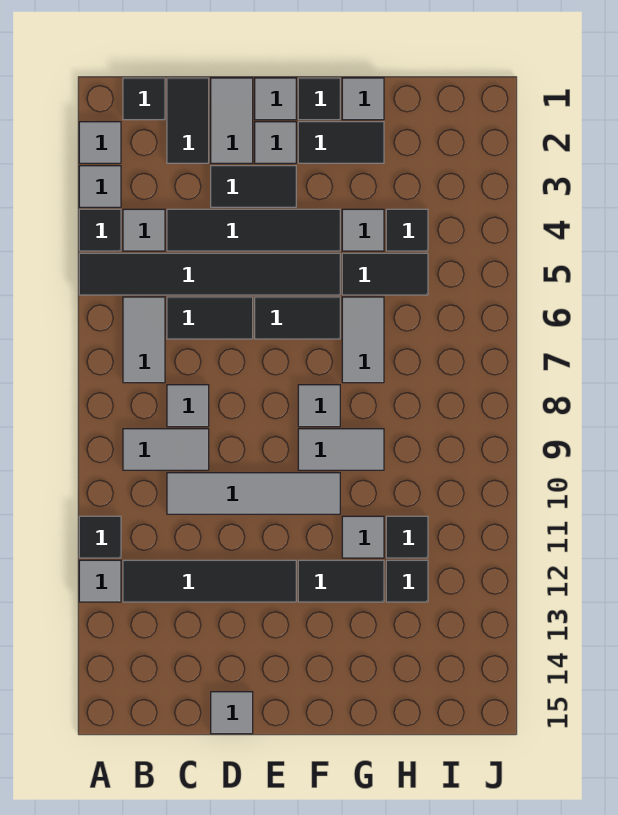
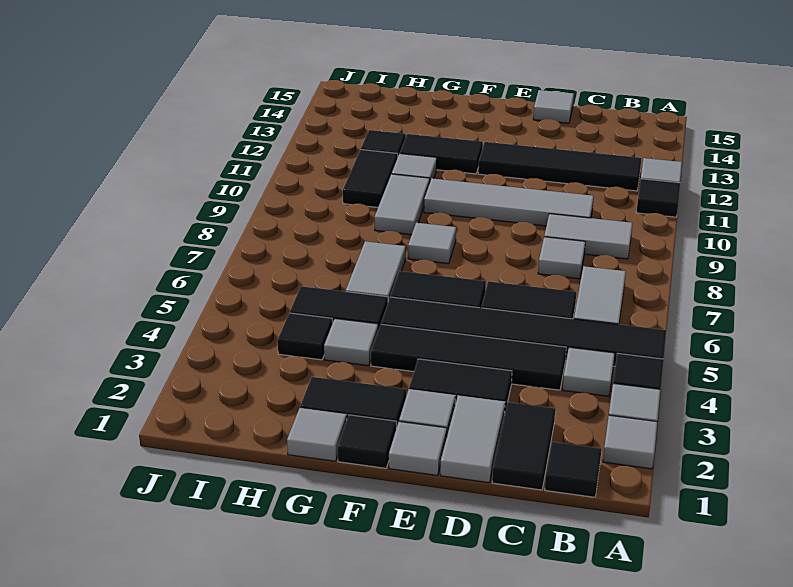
grey 1x2 tile [298,429,384,470] -> grey 1x2 tile turned to [375,174,430,235]
black 1x1 tile [386,516,428,558] -> black 1x2 tile [343,150,398,207]

